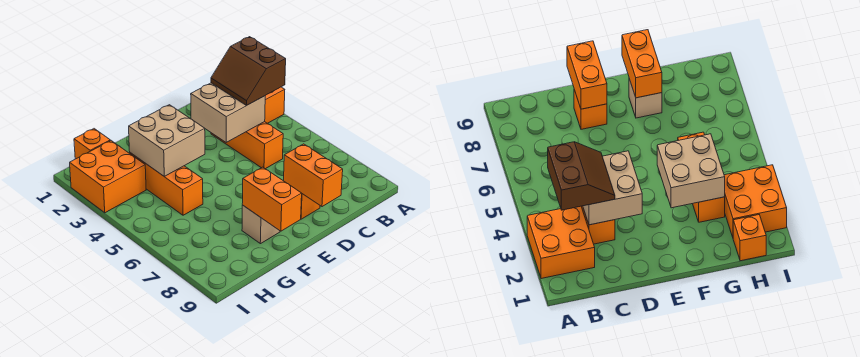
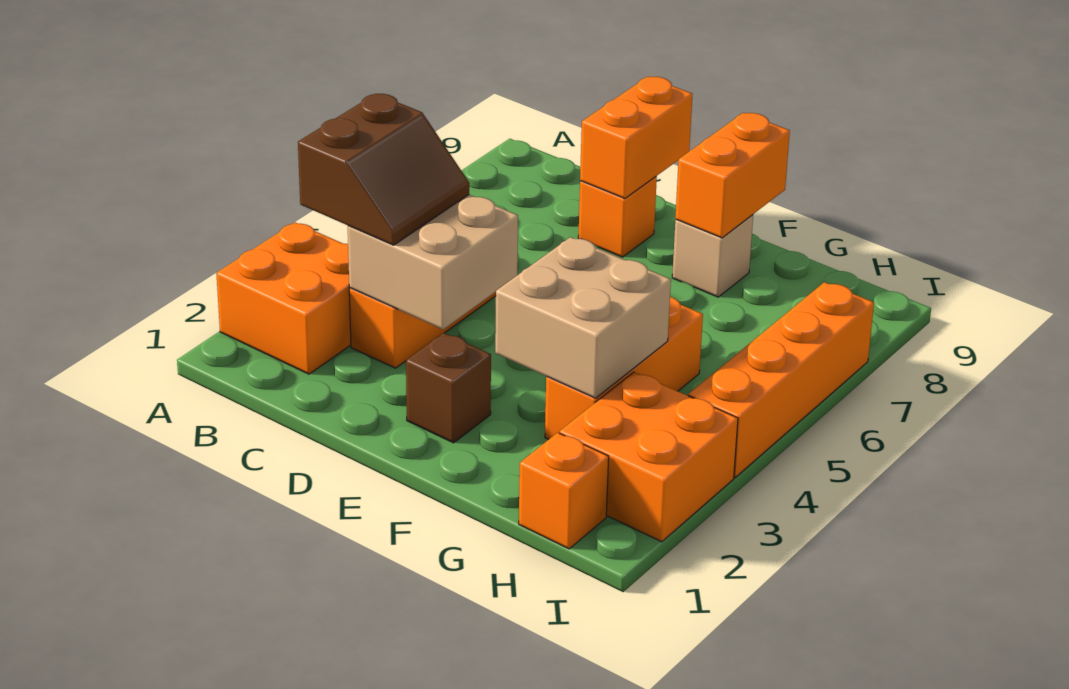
none -> brown 1x1 brick [406,333,491,443]
none -> orange 1x4 brick [688,282,874,477]

